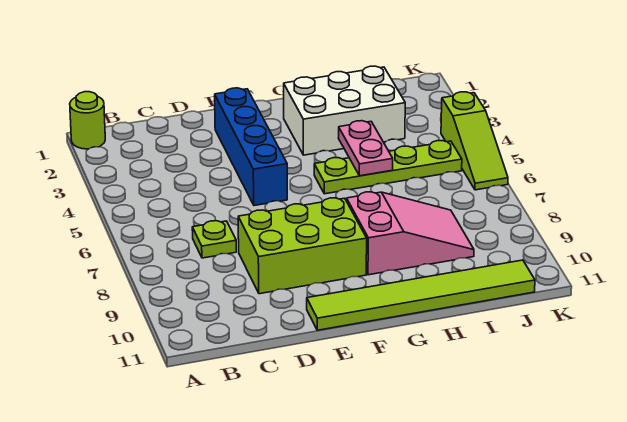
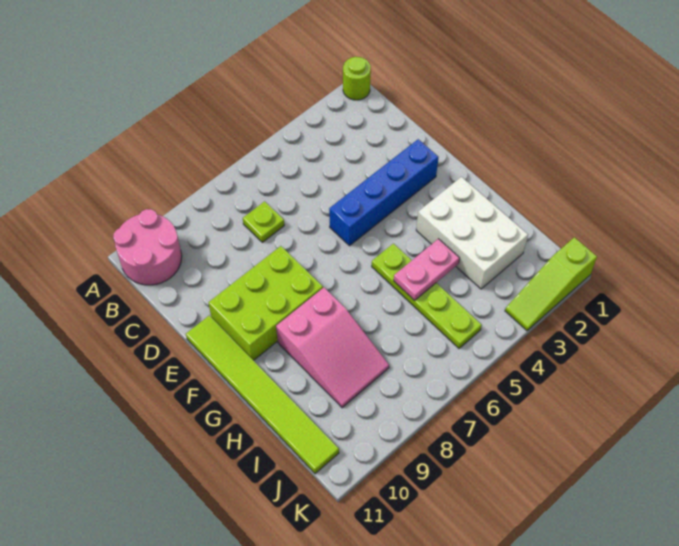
none -> pink 2x2 round brick [113,209,182,285]
lime 2x3 brick [238,198,367,294] -> lime 2x3 brick turned to [208,246,323,360]
lime 1x3 slope [441,92,508,190] -> lime 1x3 slope moved to [505,237,597,331]

